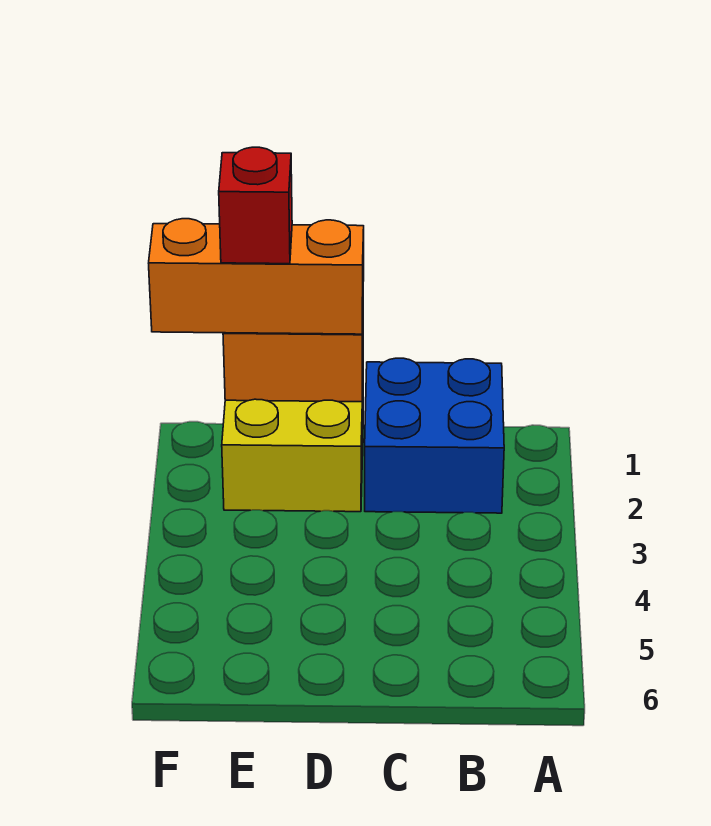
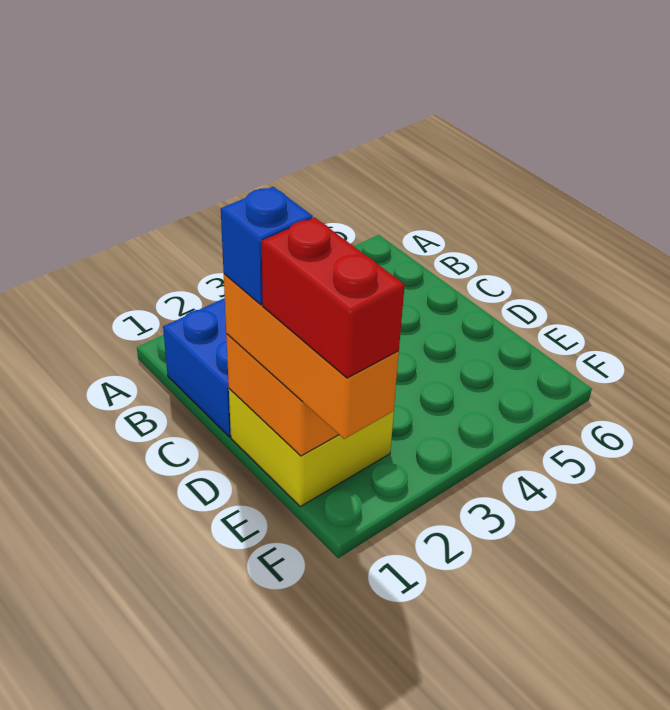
none -> blue 1x1 brick [221,187,313,304]
red 1x1 brick [219,147,292,264] -> red 1x2 brick [262,218,405,378]

